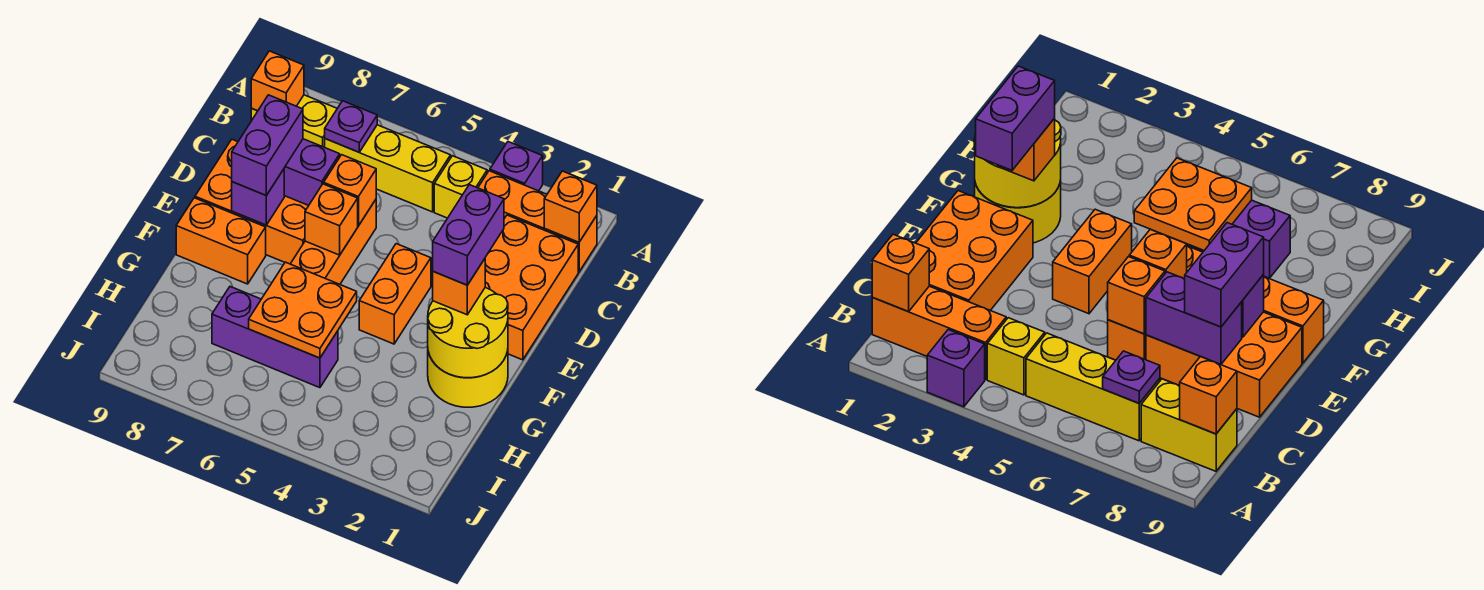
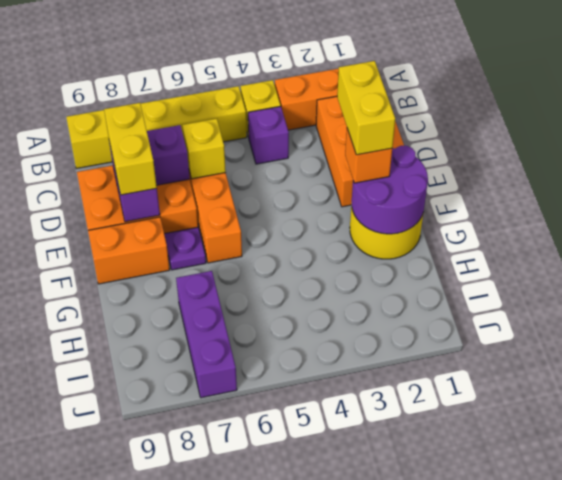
purple 1x1 brick [490,142,543,191] -> purple 1x1 brick moved to [248,106,289,164]
orange 1x1 brick [544,171,597,242] -> none
purple 1x1 plate [325,101,377,152] -> purple 1x1 plate moved to [164,227,206,270]
orange 1x1 brick [251,51,304,111] -> none
orange 1x1 brick [324,155,376,226] -> yellow 1x1 brick [182,119,226,179]
purple 1x2 brick [232,95,303,195] -> yellow 1x2 brick [104,103,157,195]
purple 1x2 brick [433,185,504,285] -> yellow 1x2 brick [337,61,395,155]
orange 1x2 brick [359,244,431,344] -> none
orange 1x1 brick [305,184,358,255] -> none
yellow 2x2 round brick [428,288,508,378] -> purple 2x2 round brick [352,146,428,234]
orange 2x2 plate [249,262,357,358] -> none
purple 1x3 brick [212,287,338,388] -> purple 1x3 brick turned to [176,271,237,398]

